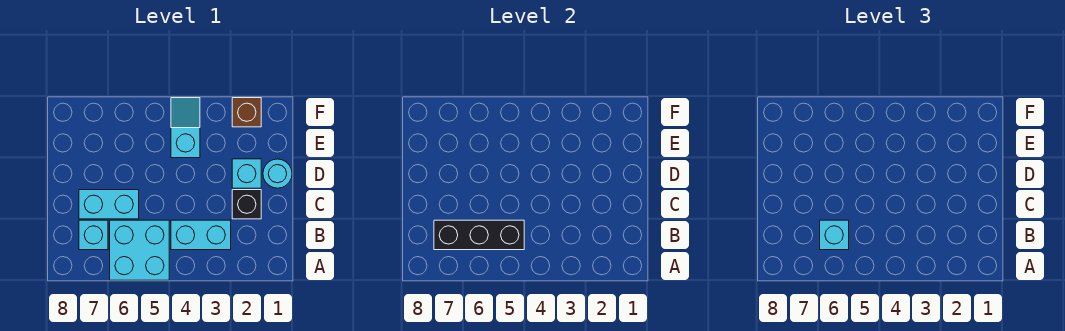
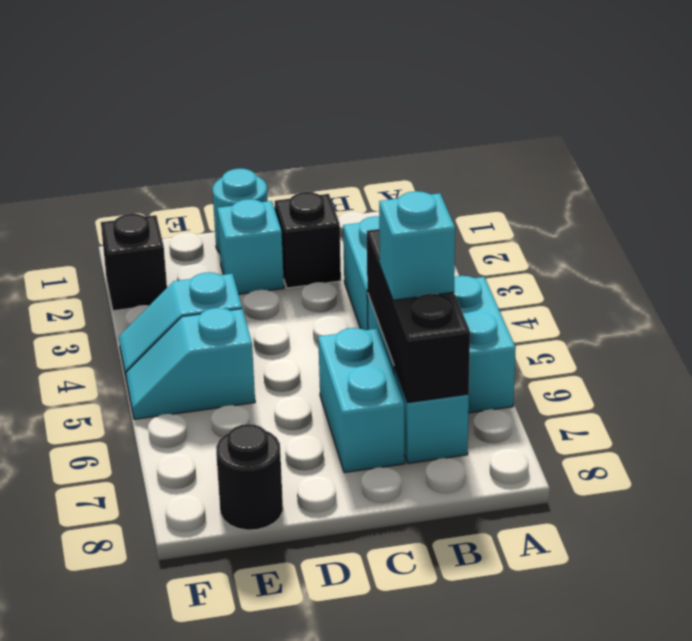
none -> cyan 1x2 slope [126,308,255,419]
none -> black 1x1 round brick [216,424,283,530]
brown 1x1 brick [232,98,261,127] -> black 1x1 brick [101,214,167,311]

